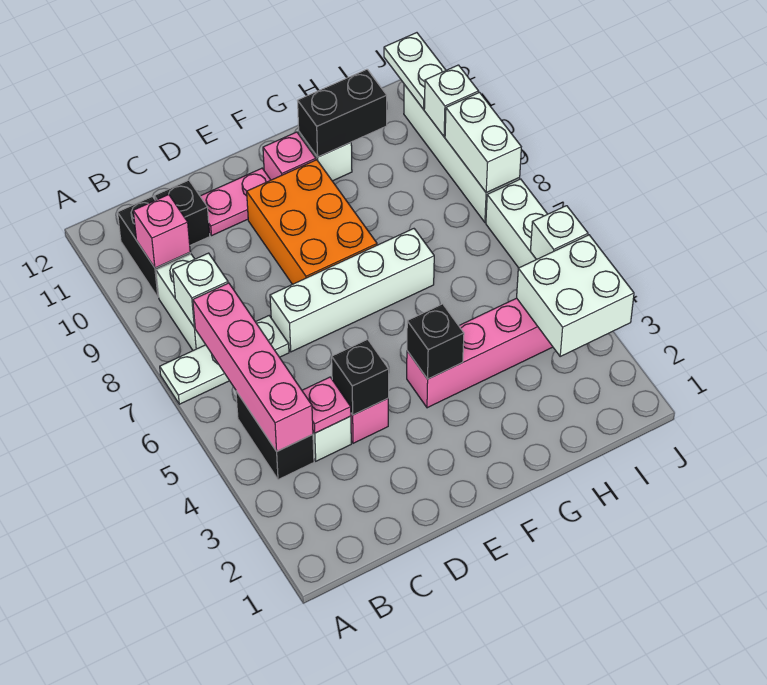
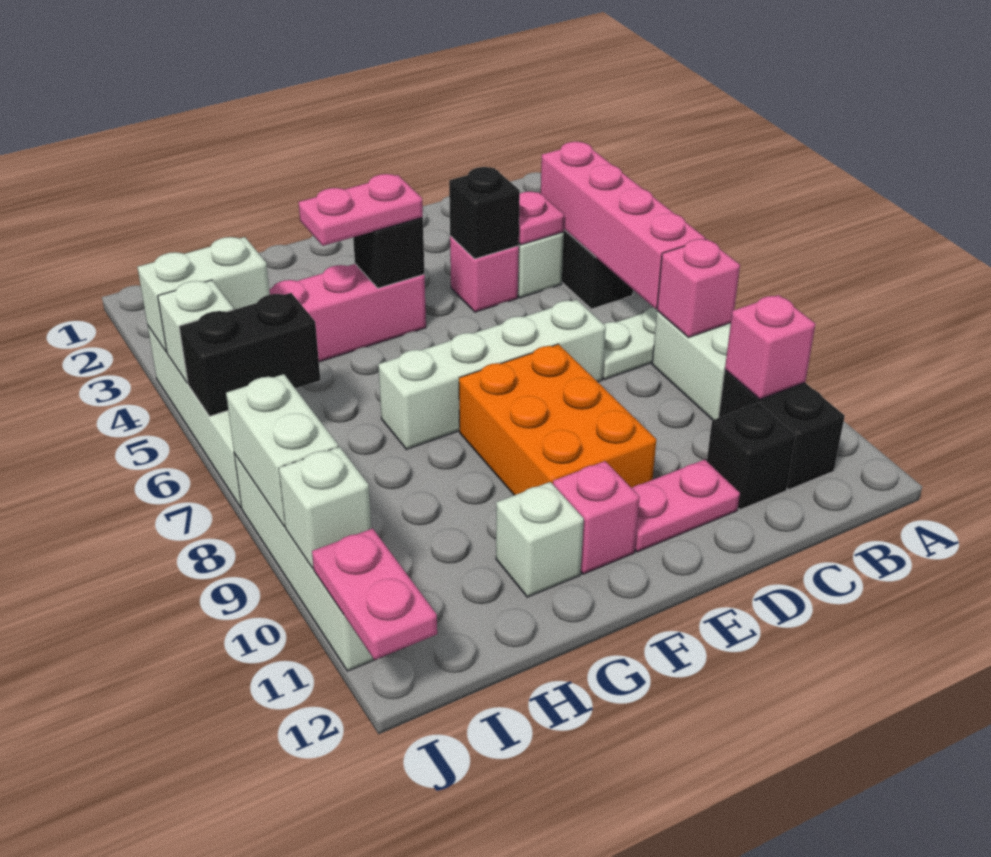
white 1x1 brick [173,253,228,328] -> pink 1x1 brick [657,239,740,337]
none -> pink 1x2 plate [298,174,423,246]
black 1x2 brick [298,69,387,157] -> black 1x2 brick moved to [179,293,320,416]
white 2x2 brick [517,235,634,356] -> white 1x2 brick [137,237,270,352]
white 1x2 plate [384,33,446,109] -> pink 1x2 plate [312,528,437,660]

